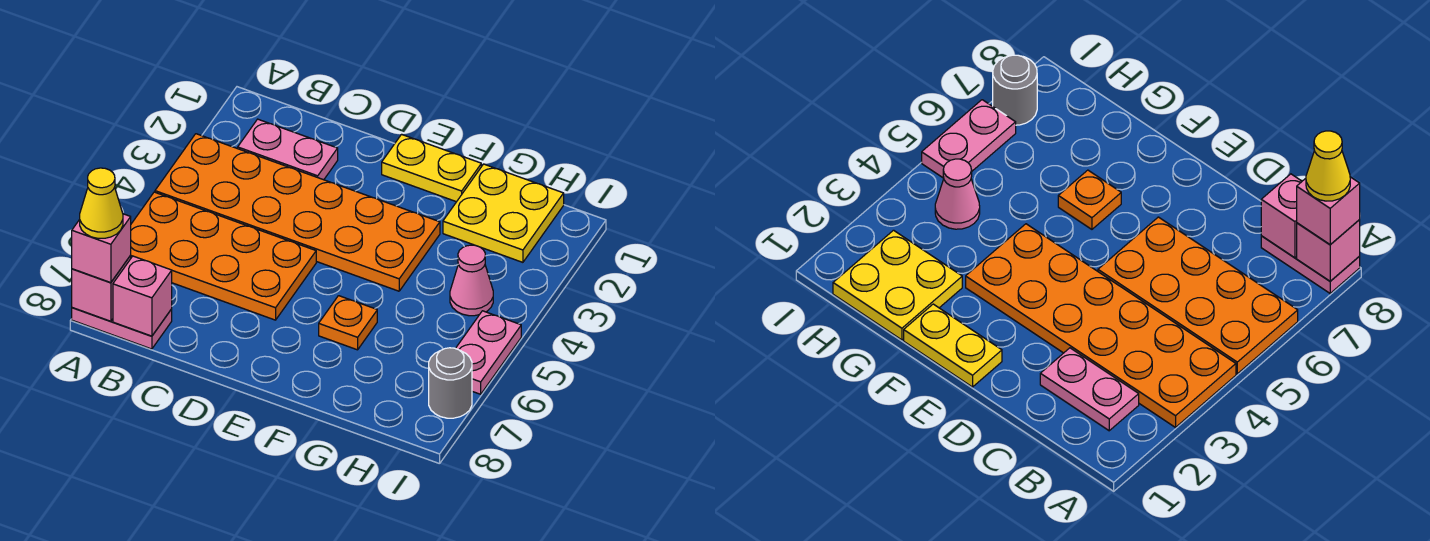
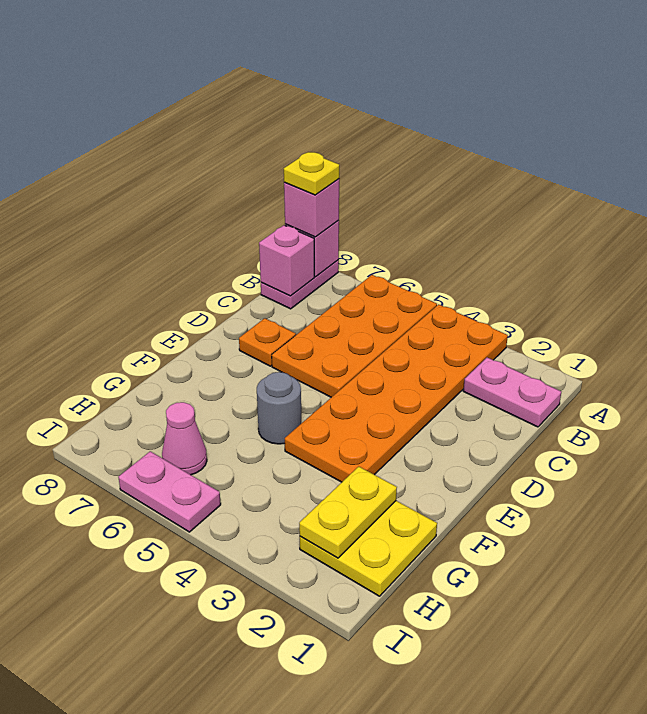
yellow 1x1 cone [80,168,123,238] -> yellow 1x1 plate [284,152,339,195]
pink 1x2 plate [238,119,338,180] -> pink 1x2 plate turned to [464,358,561,427]
yellow 1x2 plate [382,134,481,202] -> yellow 1x2 plate moved to [299,467,397,558]
orange 1x1 plate [319,296,377,350] -> orange 1x1 plate moved to [239,318,296,366]
pink 1x1 cone [450,245,493,316] -> pink 1x1 cone moved to [162,402,207,475]
grey 1x1 round brick [429,348,472,418] -> grey 1x1 round brick moved to [257,372,301,444]

